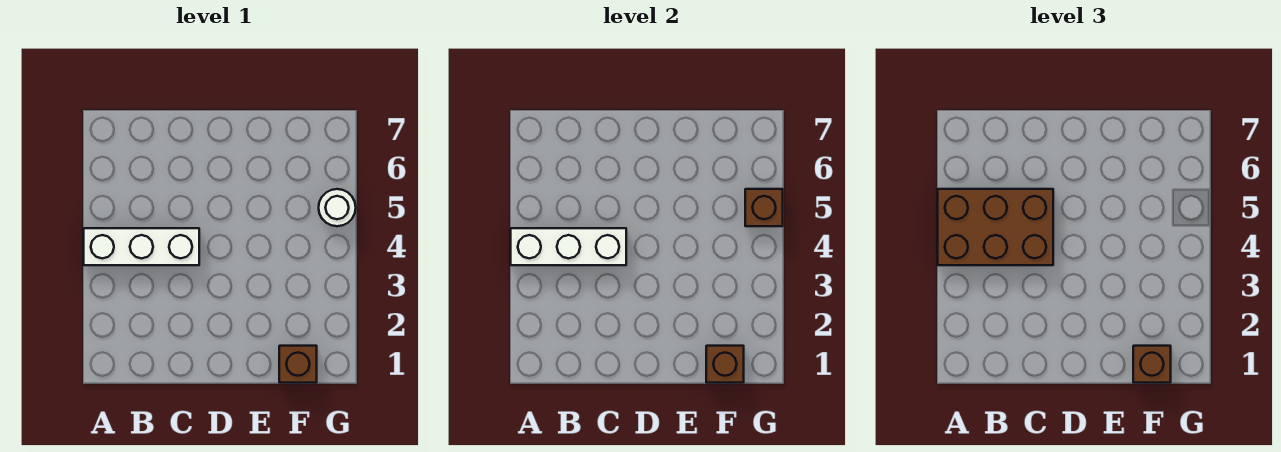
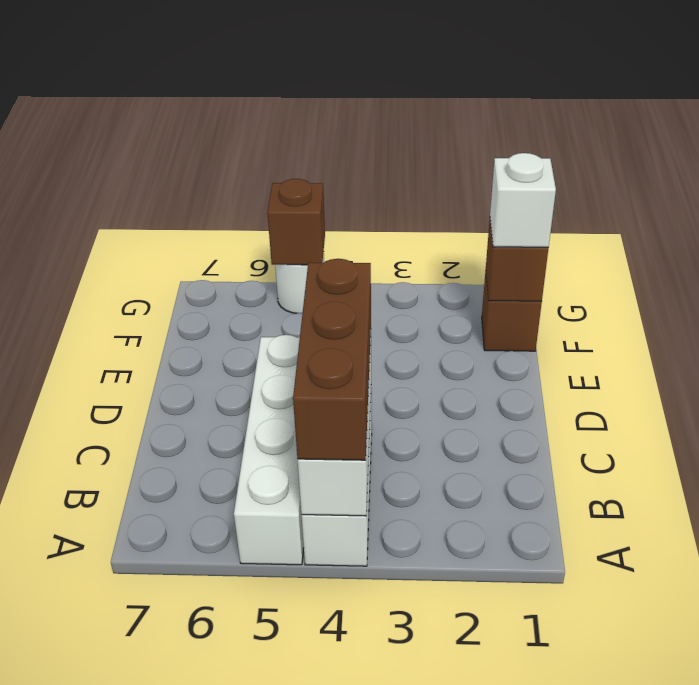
brown 2x3 brick [938,189,1053,265] -> brown 1x3 brick [293,259,371,460]
none -> white 1x4 brick [234,335,304,565]
brown 1x1 brick [1133,346,1171,383] -> white 1x1 brick [490,153,556,247]

